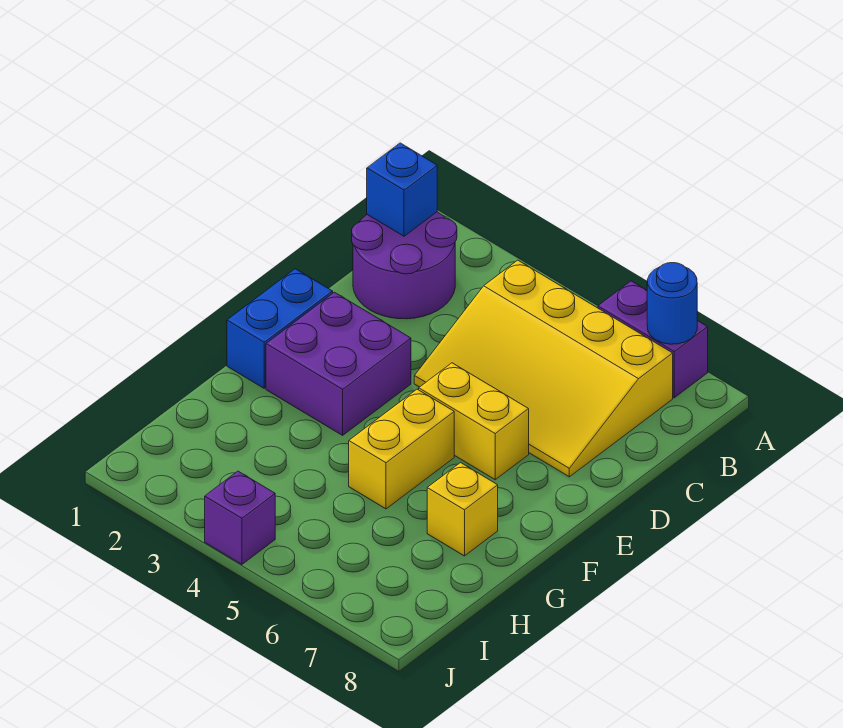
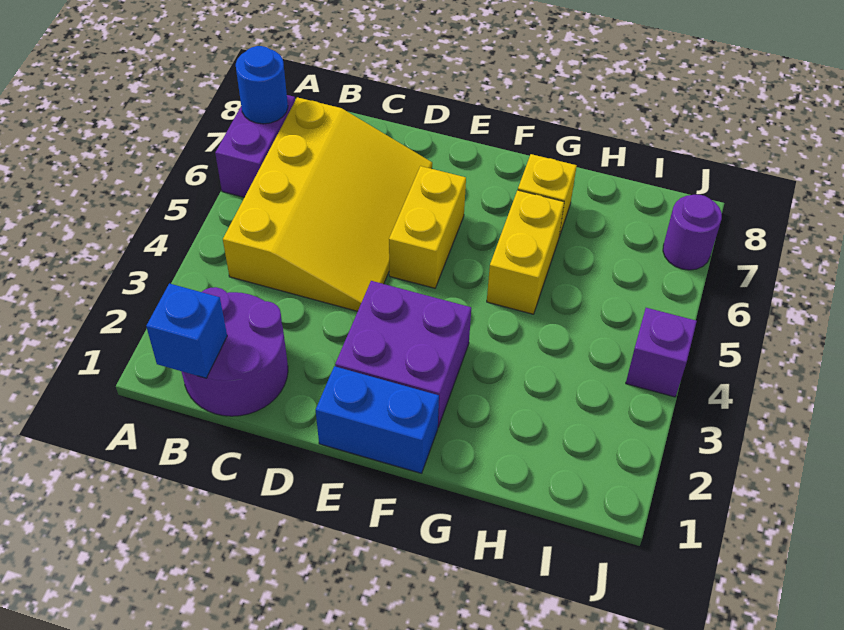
yellow 1x2 brick [349,389,454,509] -> yellow 1x2 brick turned to [487,190,564,314]
none -> purple 1x1 round brick [663,195,722,270]

